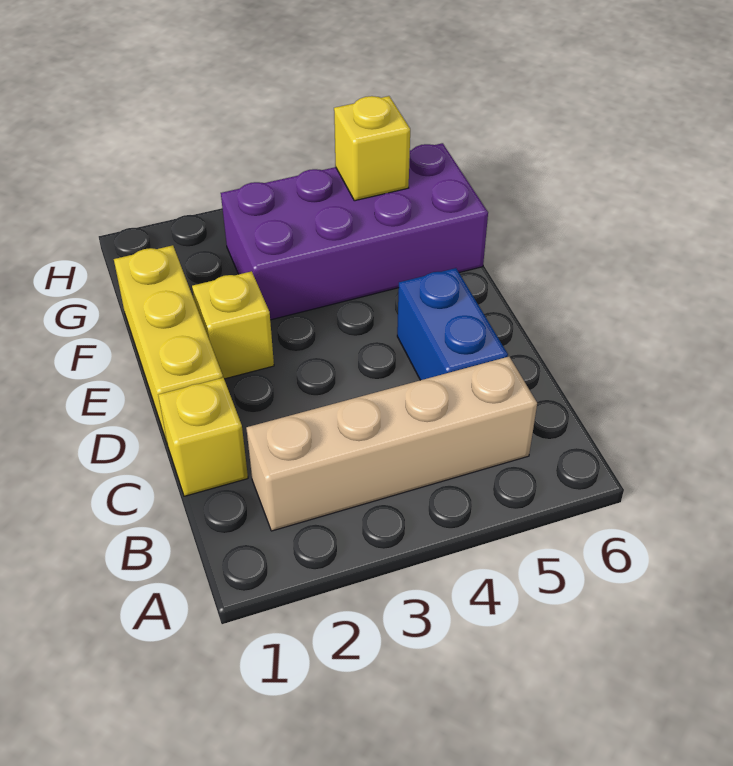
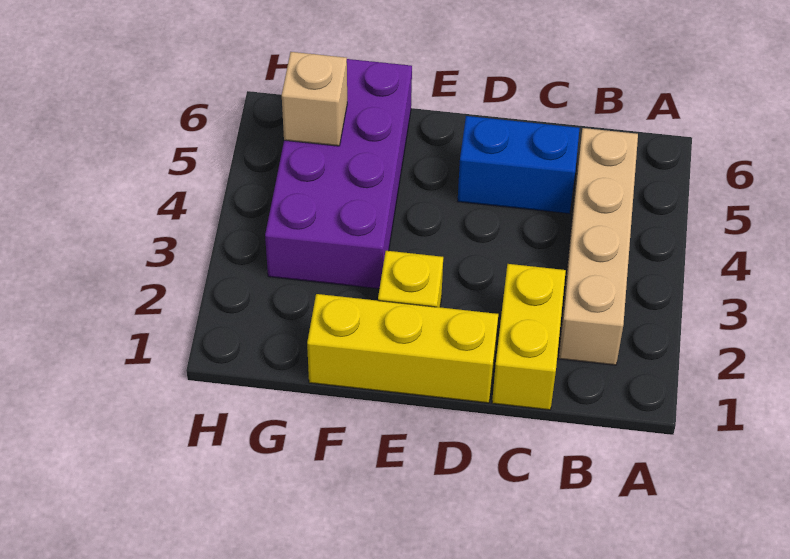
yellow 1x1 brick [158,378,248,496] -> yellow 1x2 brick [492,264,566,410]
yellow 1x1 brick [334,96,410,201] -> tan 1x1 brick [282,52,347,146]

